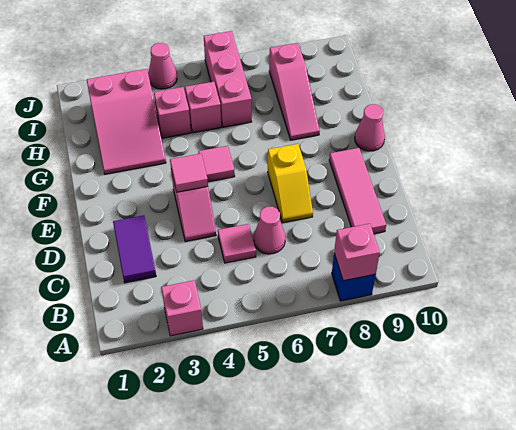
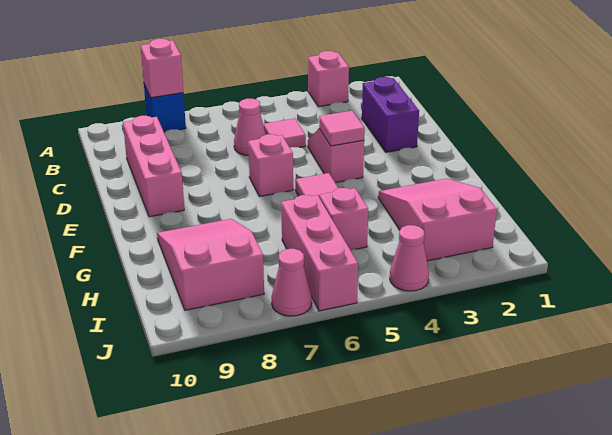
purple 1x2 tile [113,215,156,283] -> purple 1x2 brick [362,77,419,152]
pink 1x3 tile [329,148,386,234] -> pink 1x3 brick [123,116,184,217]
yellow 1x2 slope [268,144,313,223] -> none
pink 1x1 cone [355,104,385,151] -> pink 1x1 cone moved to [271,249,312,316]
pink 1x3 slope [269,43,320,140] -> pink 2x3 slope [157,219,264,310]
pink 1x1 brick [154,87,191,138] -> pink 1x1 brick moved to [248,134,293,197]

